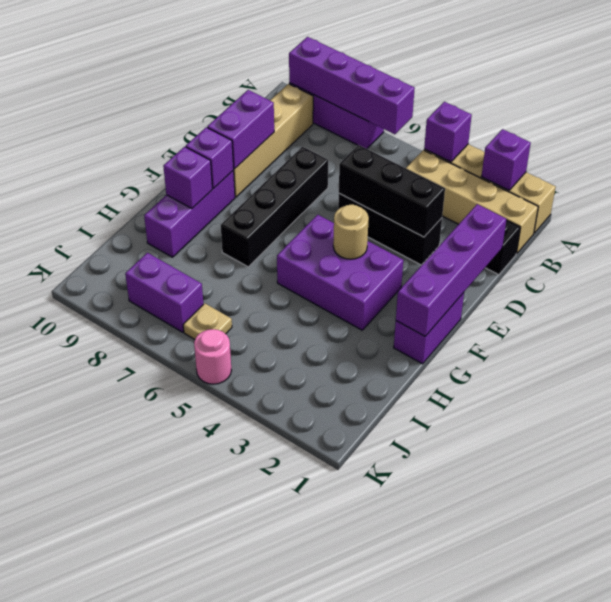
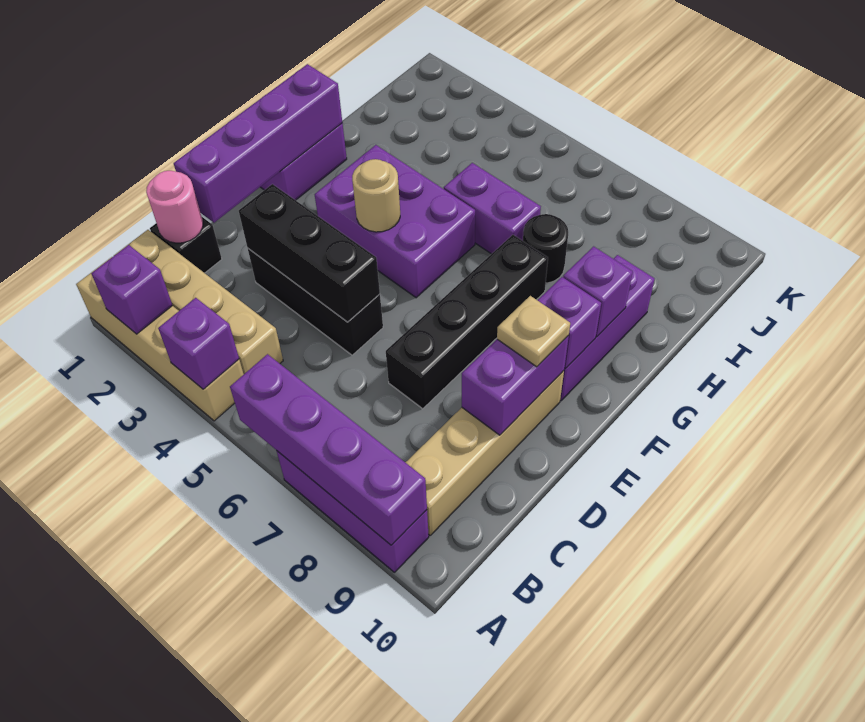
none -> black 1x1 round brick [523,214,568,283]
tan 1x1 plate [183,303,232,339] -> tan 1x1 plate moved to [497,296,570,367]
purple 1x2 brick [125,253,203,332] -> purple 1x2 brick moved to [444,163,541,254]
pink 1x1 round brick [194,329,231,384] -> pink 1x1 round brick moved to [146,171,203,243]

